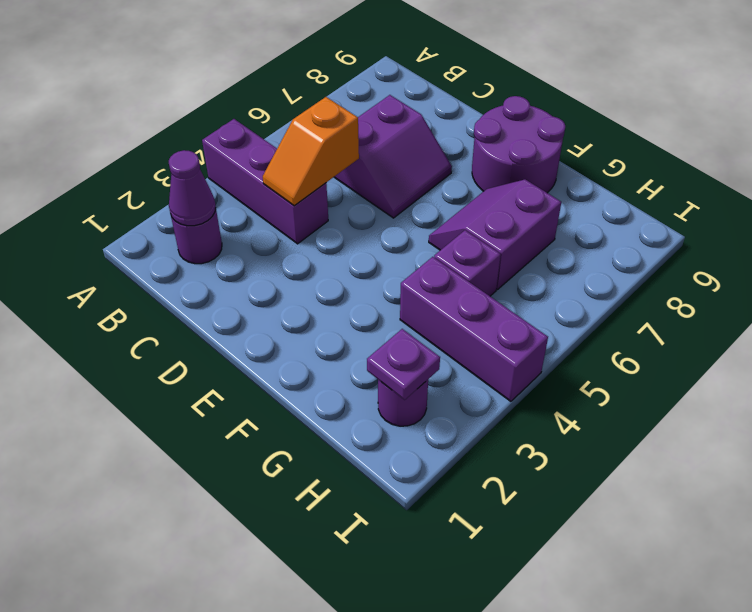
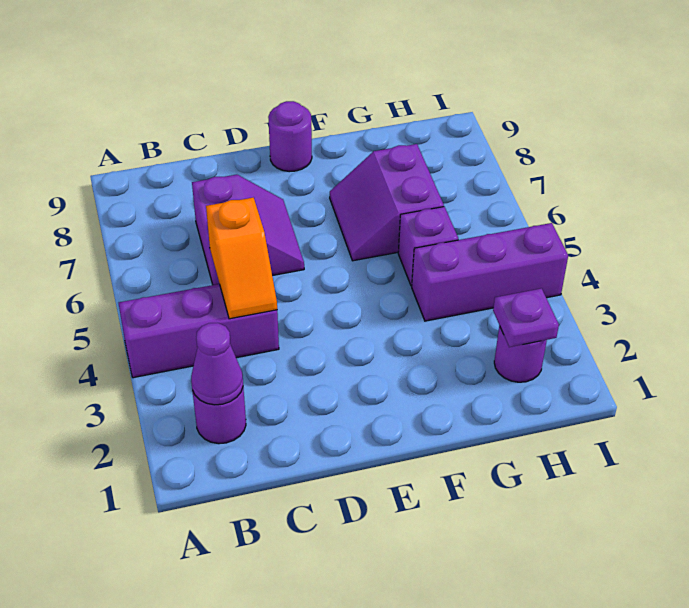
purple 2x2 round brick [472,96,566,193] -> purple 1x1 round brick [268,101,312,172]

